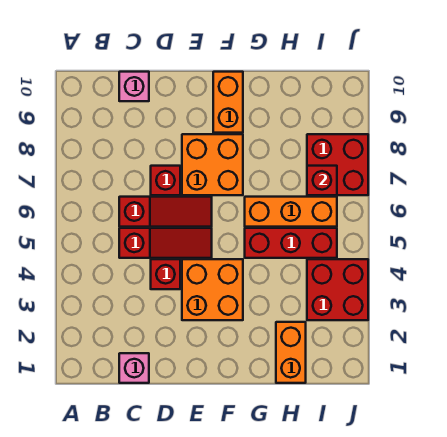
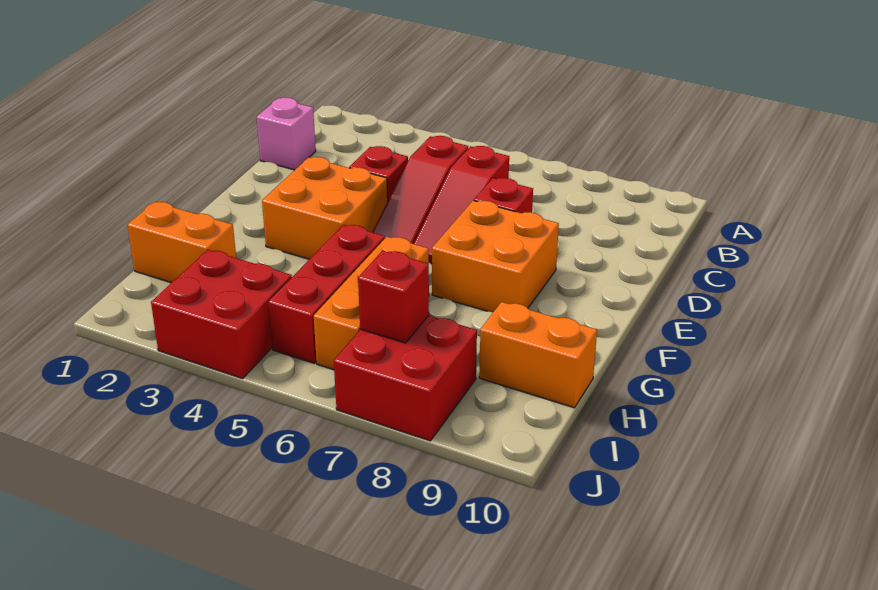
pink 1x1 brick [119,72,149,101] -> none
orange 1x2 brick [213,72,243,133] -> orange 1x2 brick moved to [479,302,597,408]

